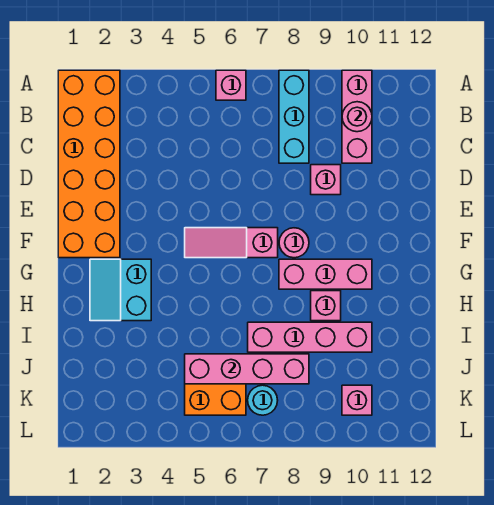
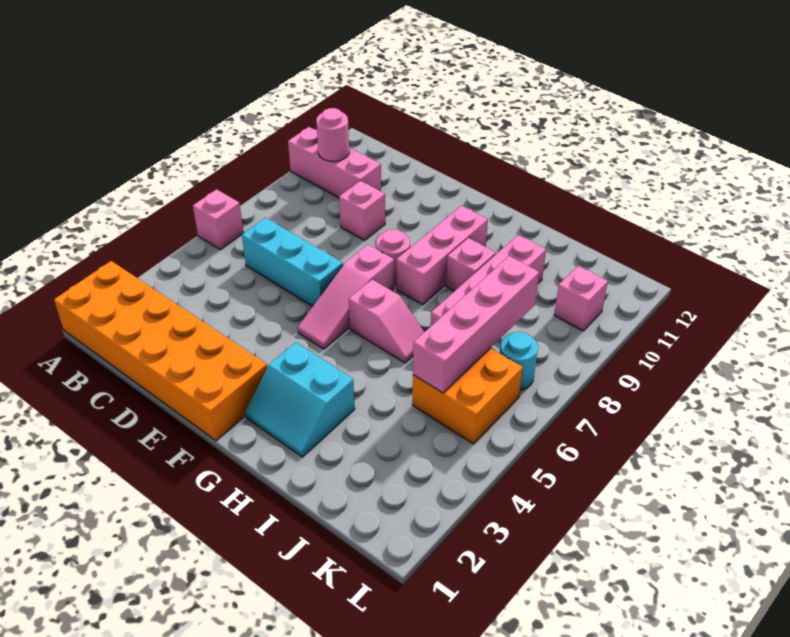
cyan 1x3 brick [279,70,309,163] -> cyan 1x3 brick moved to [242,218,343,306]
none -> pink 1x2 slope [349,280,424,363]

